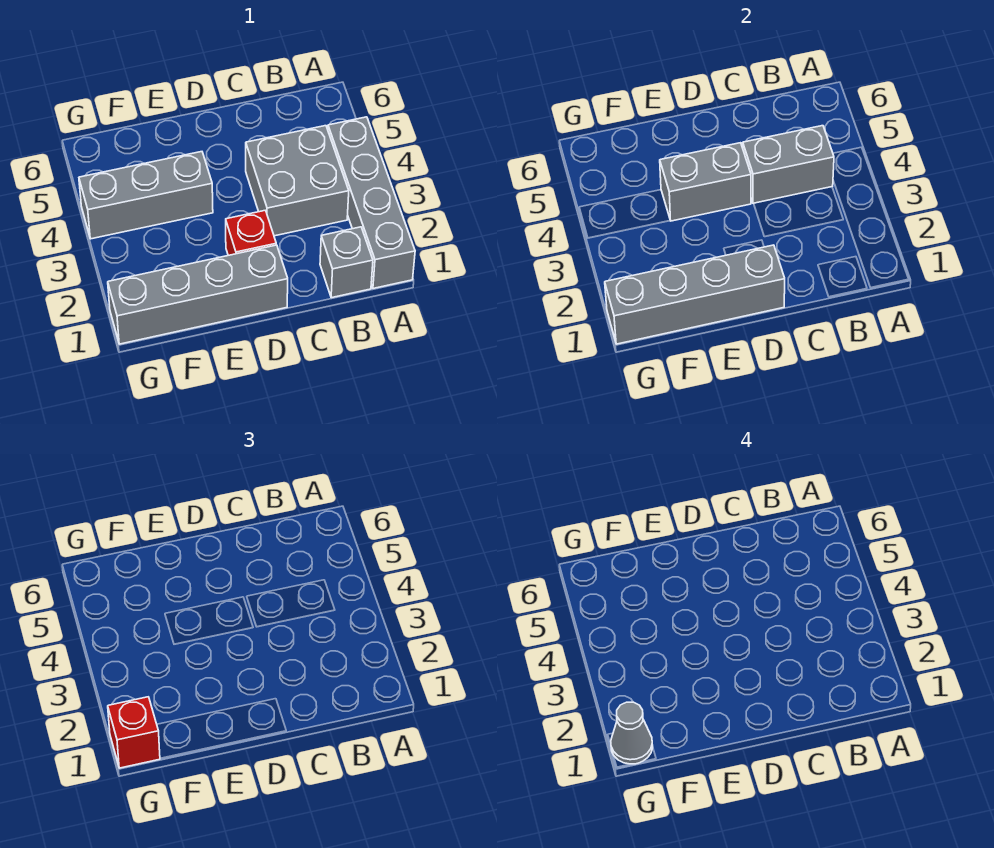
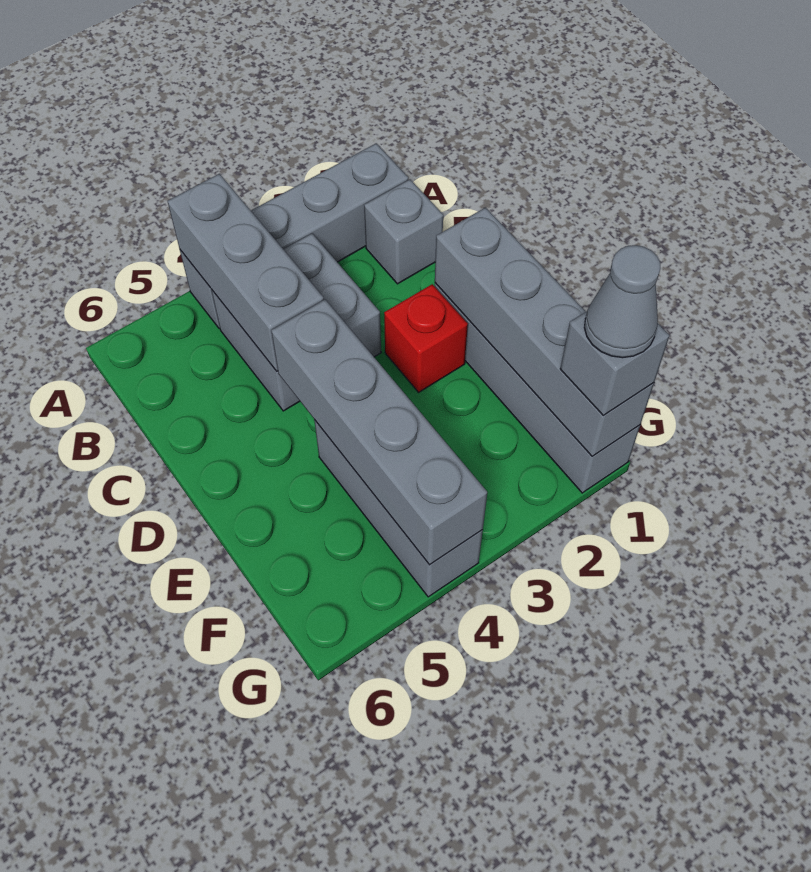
grey 1x2 brick [743,126,834,204] -> grey 1x3 brick [168,174,324,371]
grey 1x2 brick [660,143,751,221] -> grey 1x4 brick [271,300,487,565]
red 1x1 brick [108,697,160,768] -> grey 1x1 brick [560,311,670,416]

